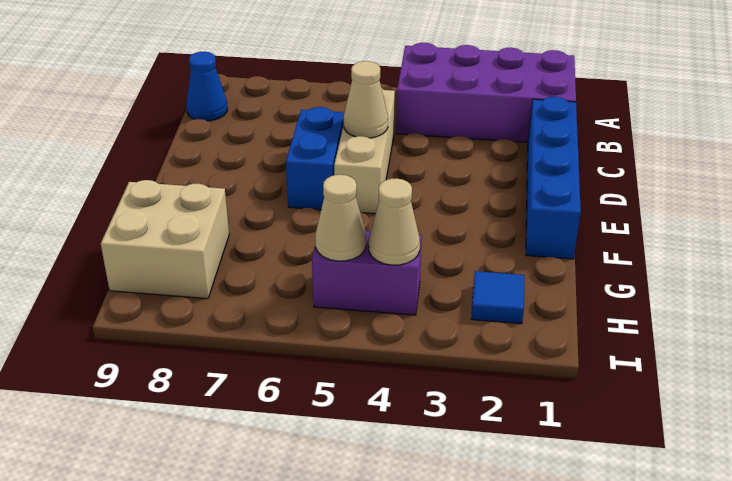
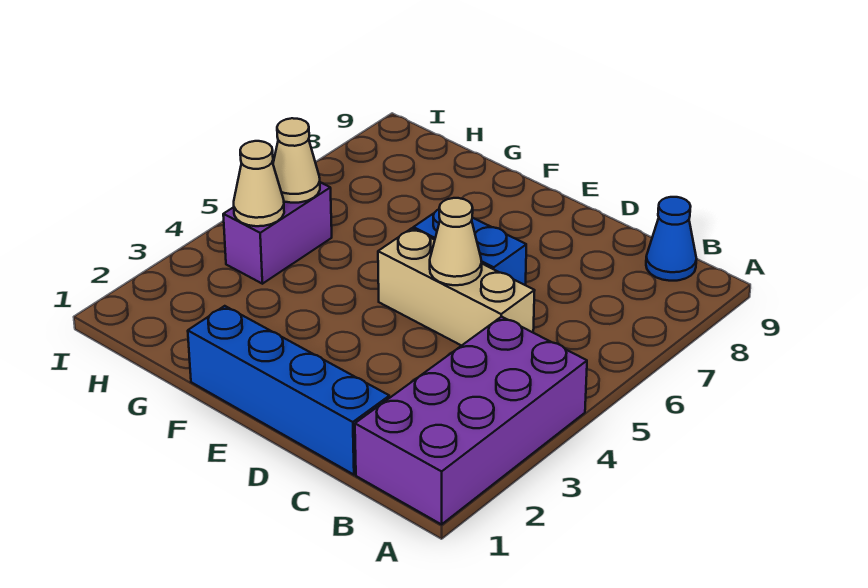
tan 2x2 brick [101,180,229,299] -> none
blue 1x1 tile [471,271,525,324] -> none

